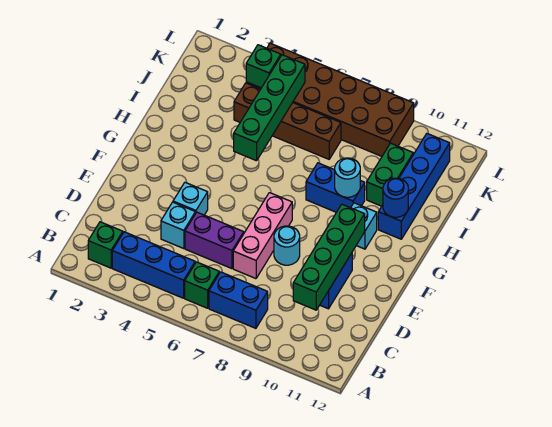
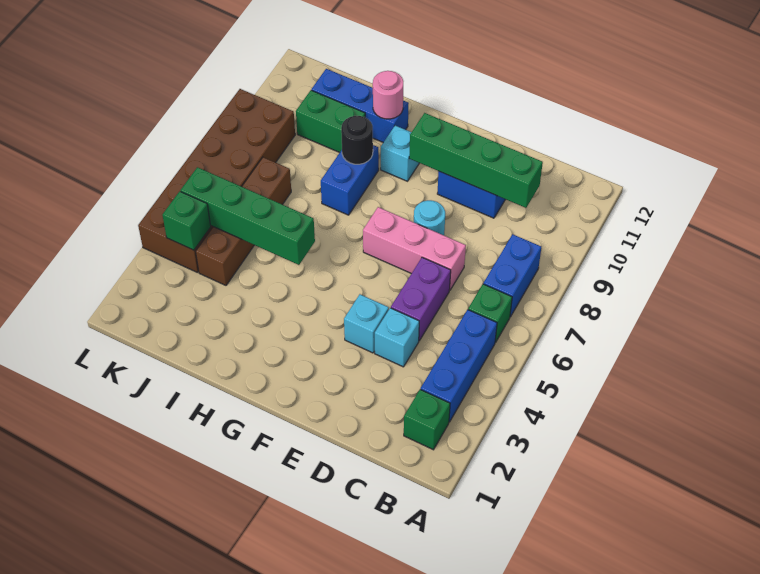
cyan 1x1 round brick [335,158,360,197] -> black 1x1 round brick [341,116,373,164]
blue 1x4 brick [378,134,450,239] -> blue 1x3 brick [311,69,409,142]
blue 1x1 round brick [383,178,408,217] -> pink 1x1 round brick [372,71,403,119]

